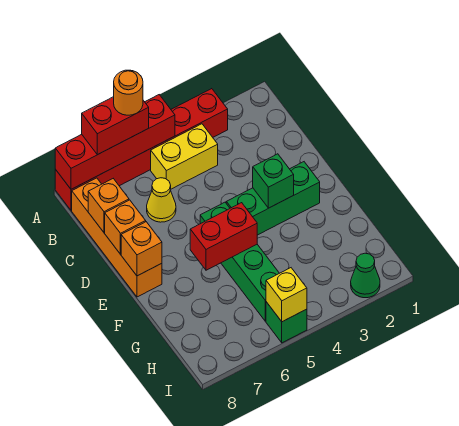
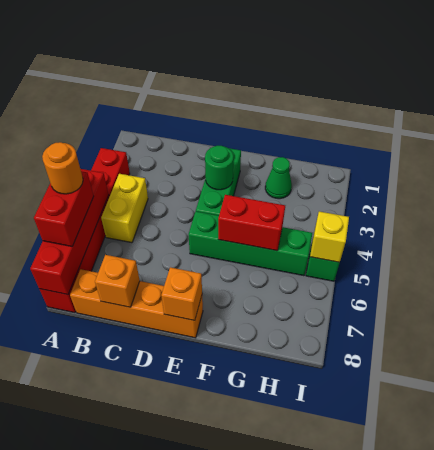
yellow 1x1 cone [147,178,176,222] -> none
orange 1x1 brick [105,200,146,254] -> none
green 1x1 brick [253,154,294,208] -> green 1x1 round brick [205,146,234,190]
red 1x2 brick [190,203,257,270] -> red 1x2 brick turned to [218,195,285,251]
green 1x1 cone [351,253,380,298] -> green 1x1 cone moved to [265,157,292,199]

